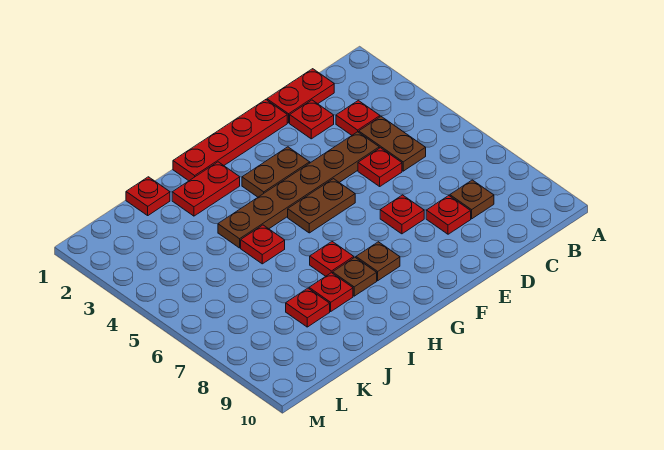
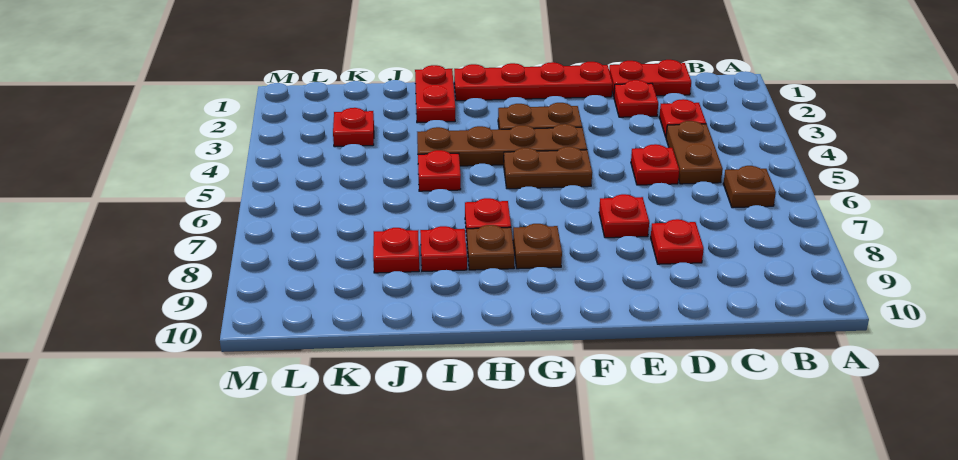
brown 1x1 plate [450,180,494,219] -> brown 1x1 plate moved to [723,166,776,208]
brown 1x6 plate [218,132,379,248] -> brown 1x4 plate [417,124,587,166]
red 1x2 plate [172,162,240,216] -> red 1x2 plate turned to [415,65,455,123]
red 1x1 plate [126,177,170,215] -> red 1x1 plate moved to [333,108,374,147]

